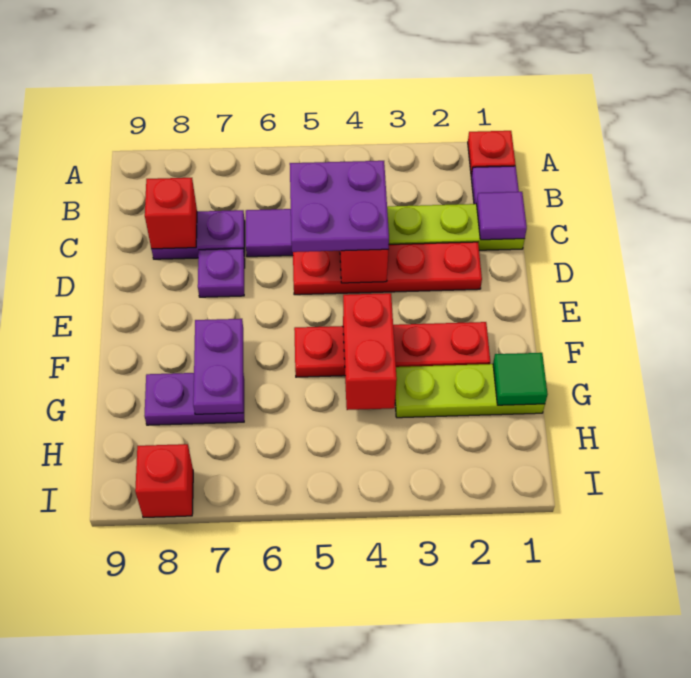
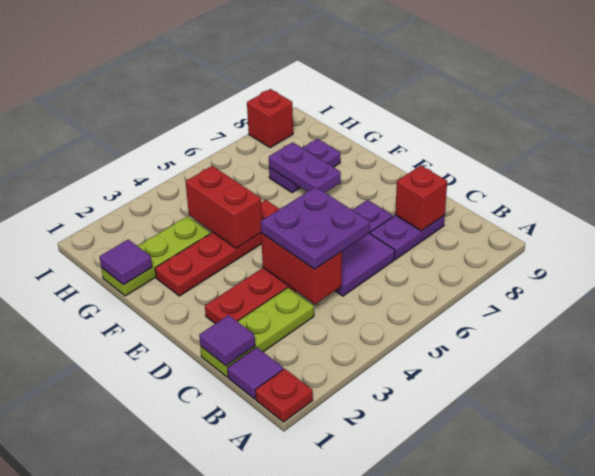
green 1x1 tile [493,353,548,405] -> purple 1x1 tile [100,239,152,285]

